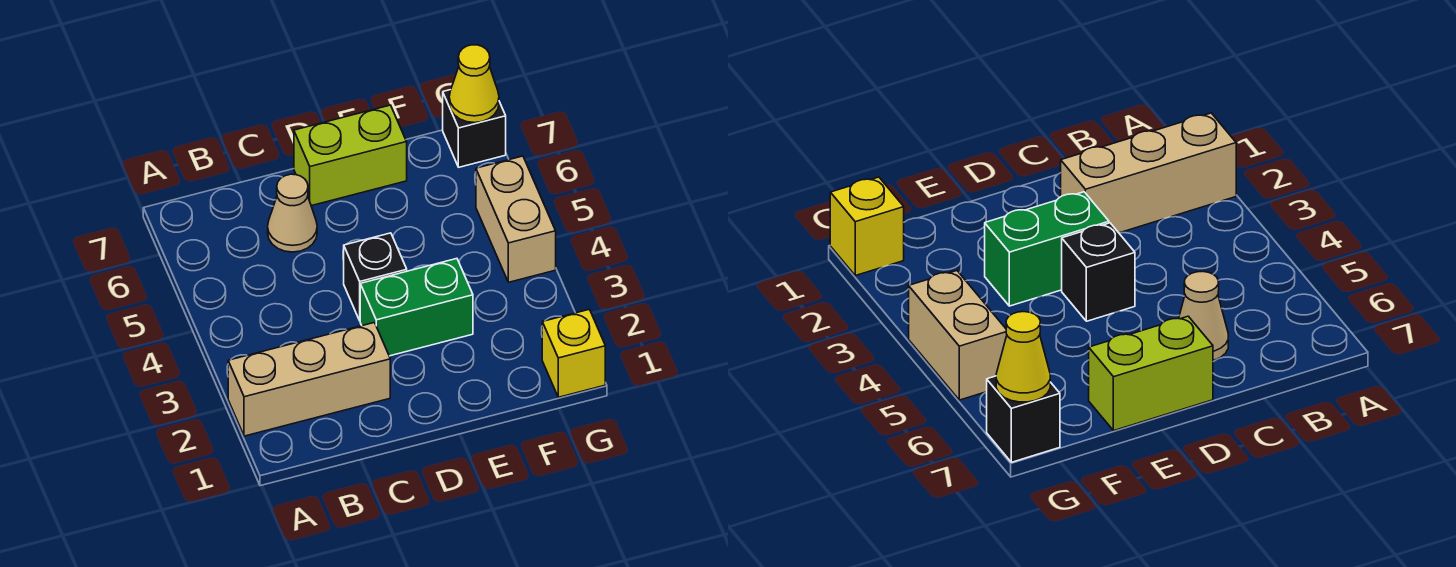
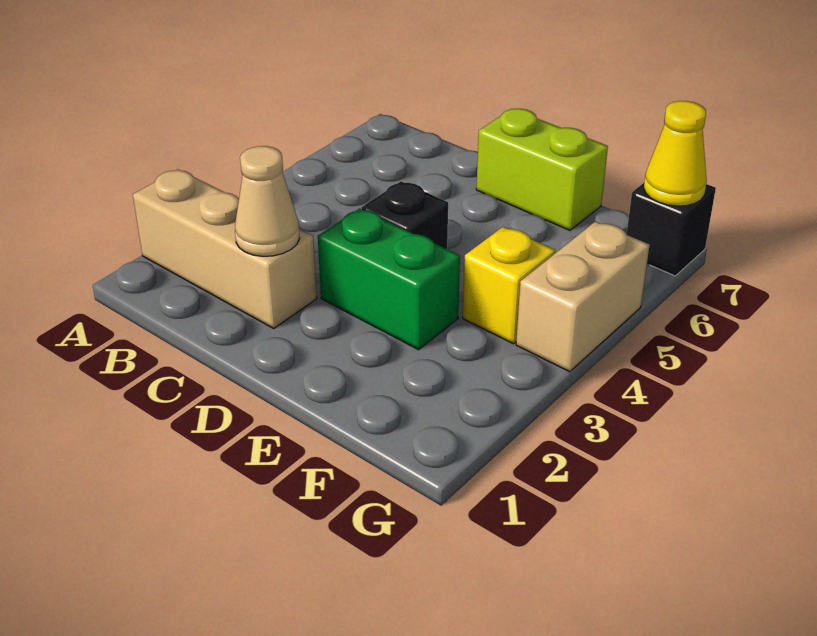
tan 1x1 cone [268,174,317,252] -> tan 1x1 cone moved to [235,146,300,256]
yellow 1x1 brick [542,309,605,397] -> yellow 1x1 brick moved to [463,227,555,344]

